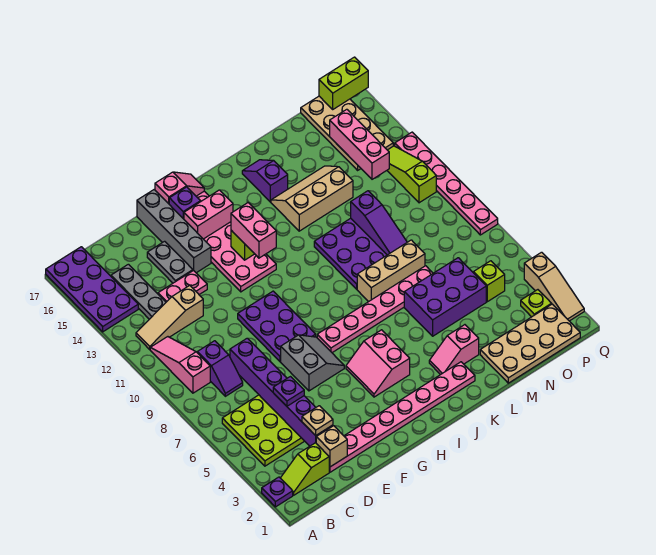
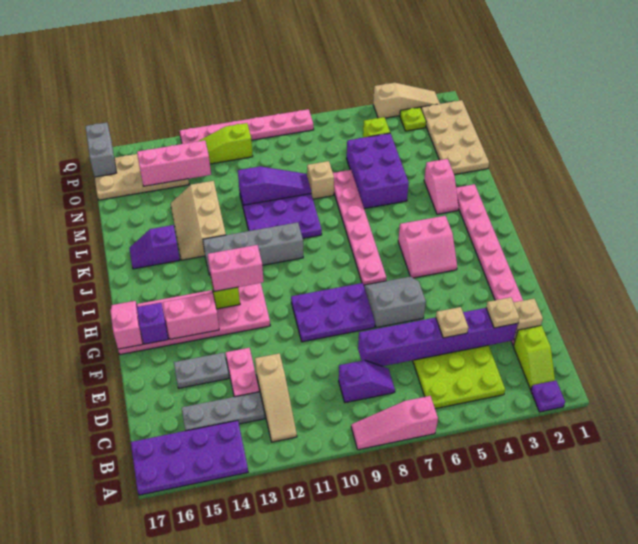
pink 1x3 slope [150,337,210,393] -> pink 1x3 slope moved to [351,396,438,450]
purple 1x1 plate [273,377,304,406] -> tan 1x1 plate [436,307,468,338]
grey 1x4 brick [137,190,211,273] -> grey 1x4 brick moved to [203,222,303,275]
pink 1x2 brick [184,190,233,239] -> pink 1x2 brick turned to [163,293,219,339]
tan 1x3 brick [357,240,425,302] -> tan 1x1 brick [307,161,334,199]
lime 1x2 brick [319,57,368,109] -> grey 1x2 brick [85,123,116,177]

